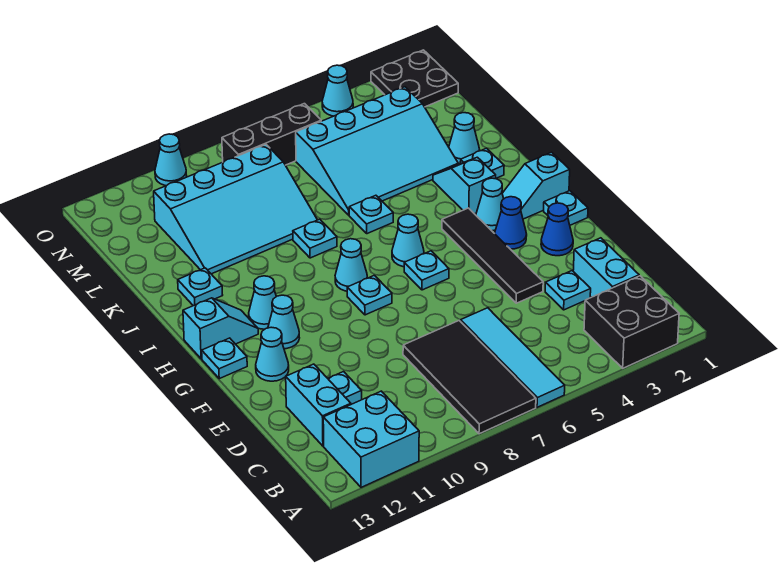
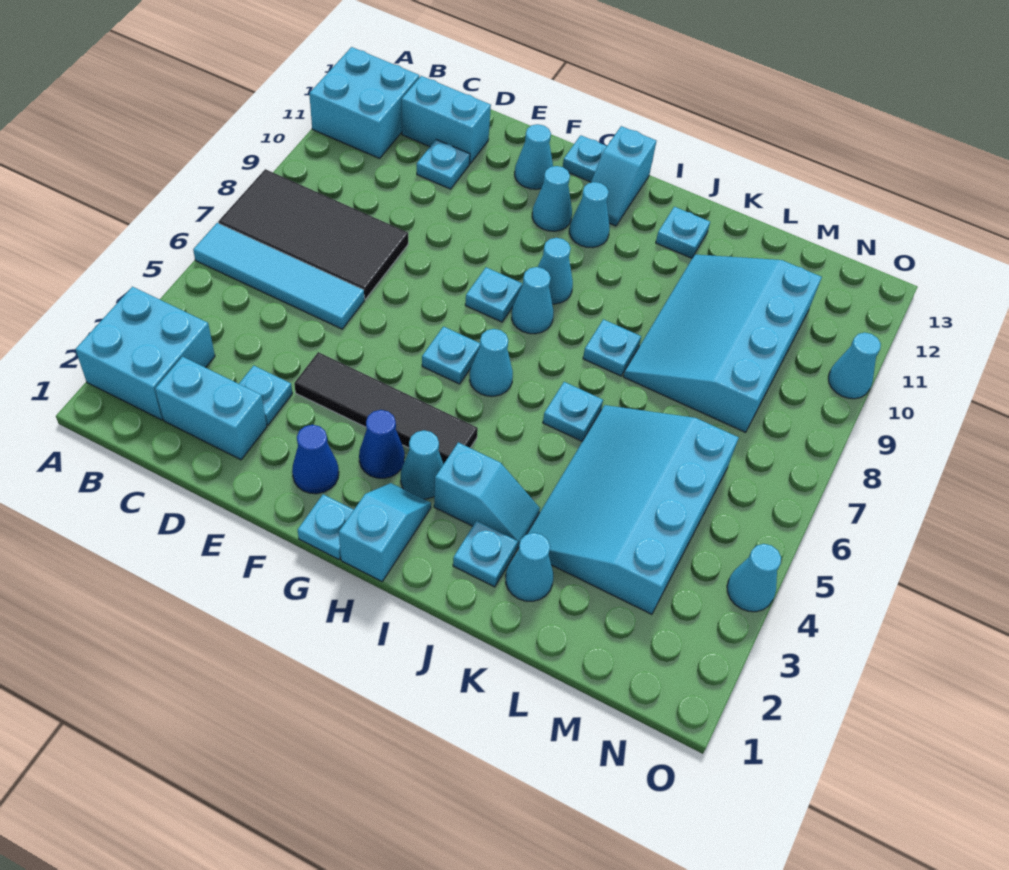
black 2x2 brick [584,276,679,368] -> cyan 2x2 brick [76,287,215,420]
none -> cyan 1x1 cone [538,238,573,304]
black 2x2 plate [371,50,458,107] -> none
black 1x3 brick [222,104,321,165] -> none

